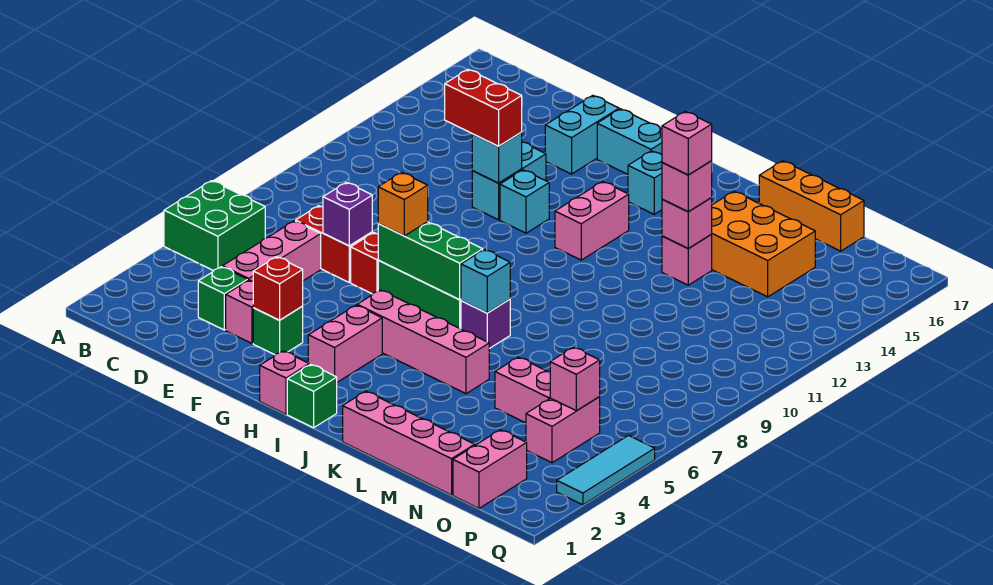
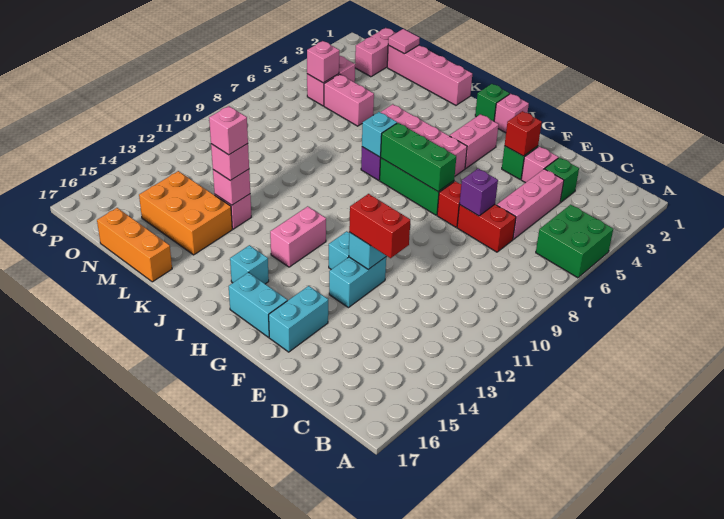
orange 1x1 brick [378,172,428,236] -> none
none -> pink 1x1 tile [388,29,420,54]
cyan 1x3 tile [557,435,655,505] -> none

